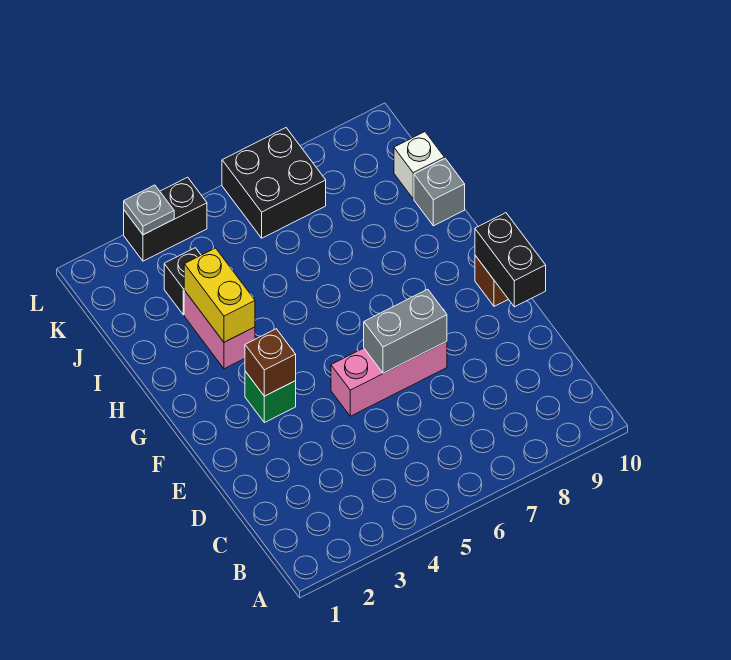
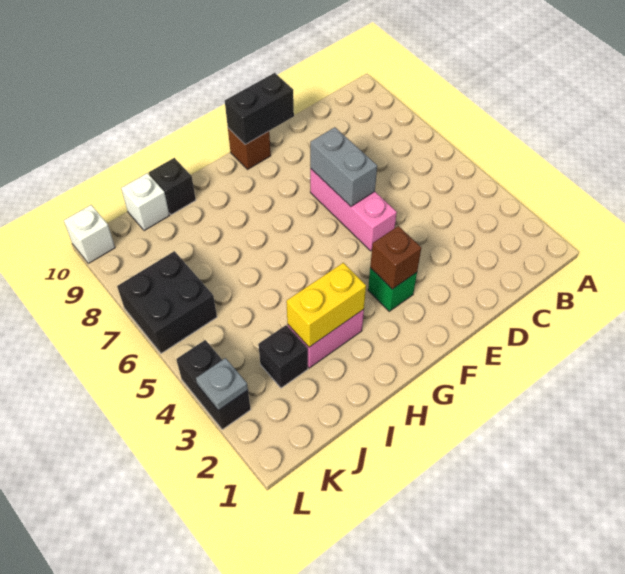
grey 1x1 brick [414,159,465,226] -> black 1x1 brick [149,158,196,215]
none -> white 1x1 brick [64,205,115,263]

